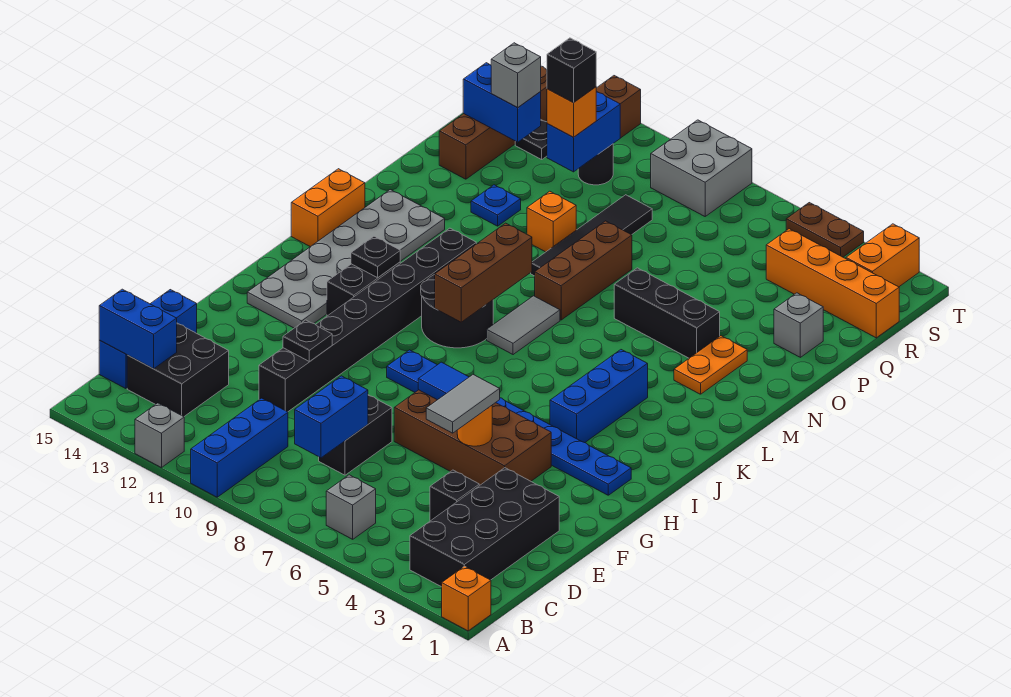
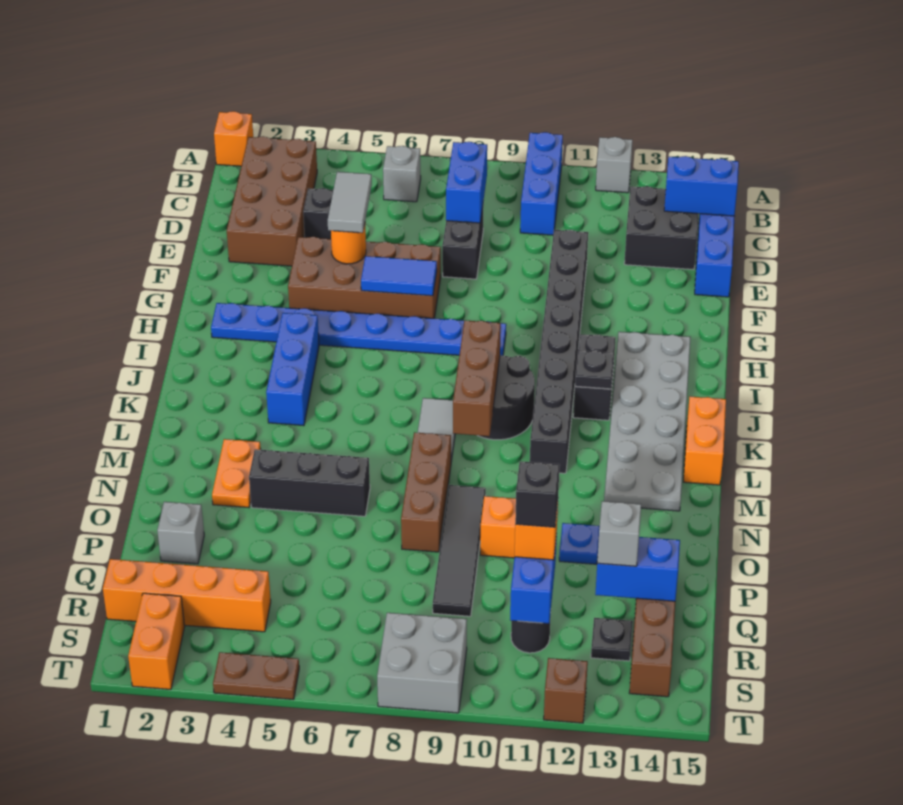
black 2x4 brick [410,468,559,587] -> brown 2x4 brick [227,136,317,266]
black 1x1 plate [283,320,332,362] -> none

